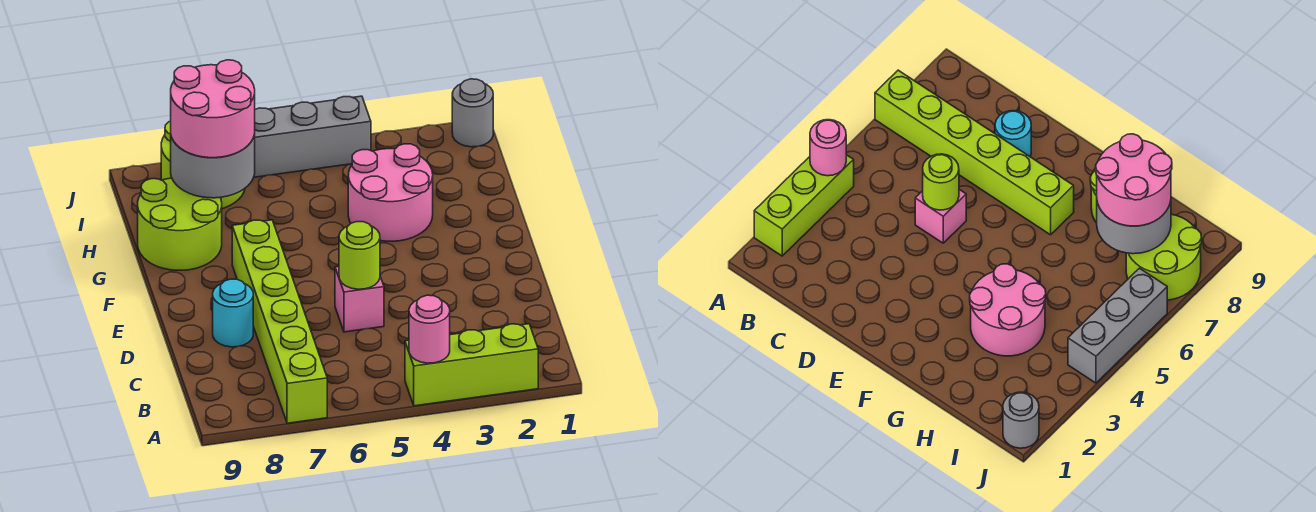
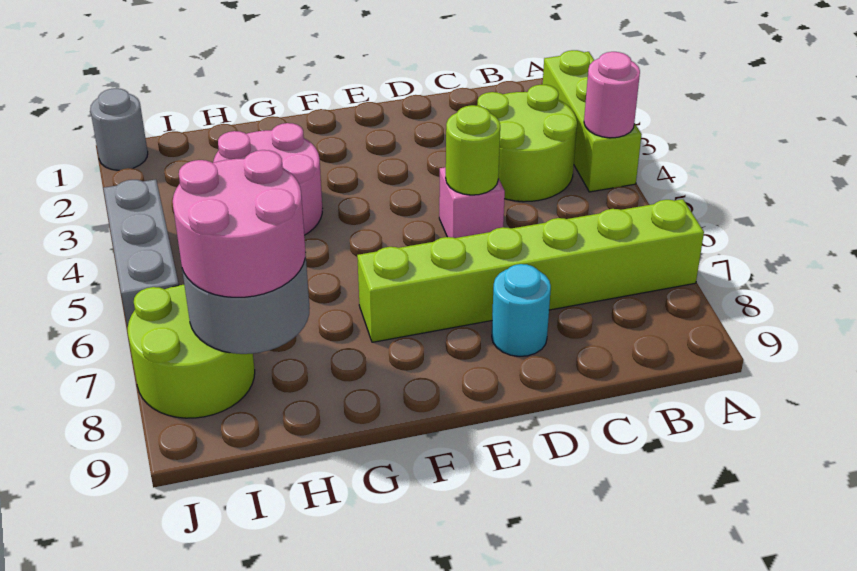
lime 2x2 round brick [138,178,222,270] -> lime 2x2 round brick moved to [477,85,577,202]

